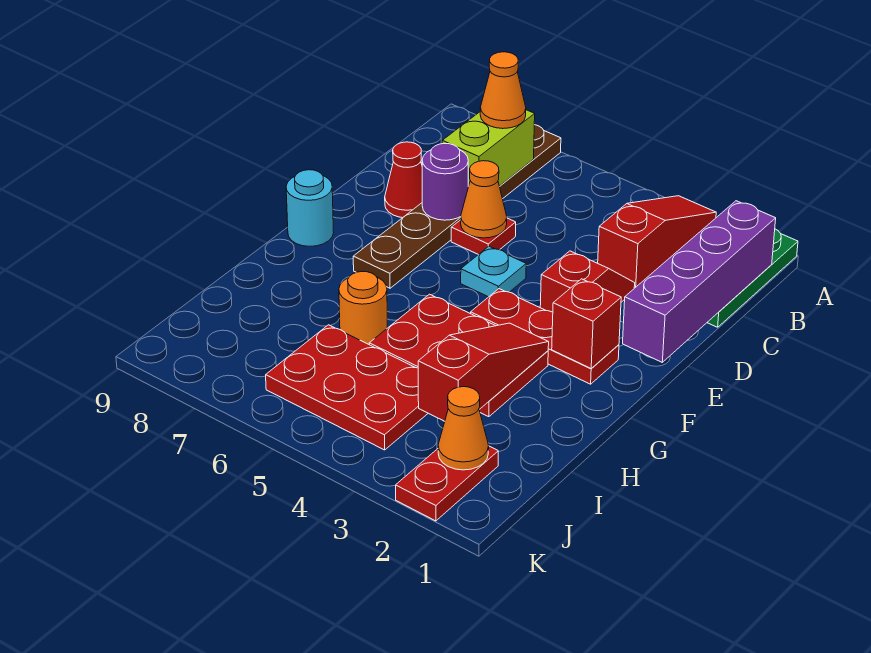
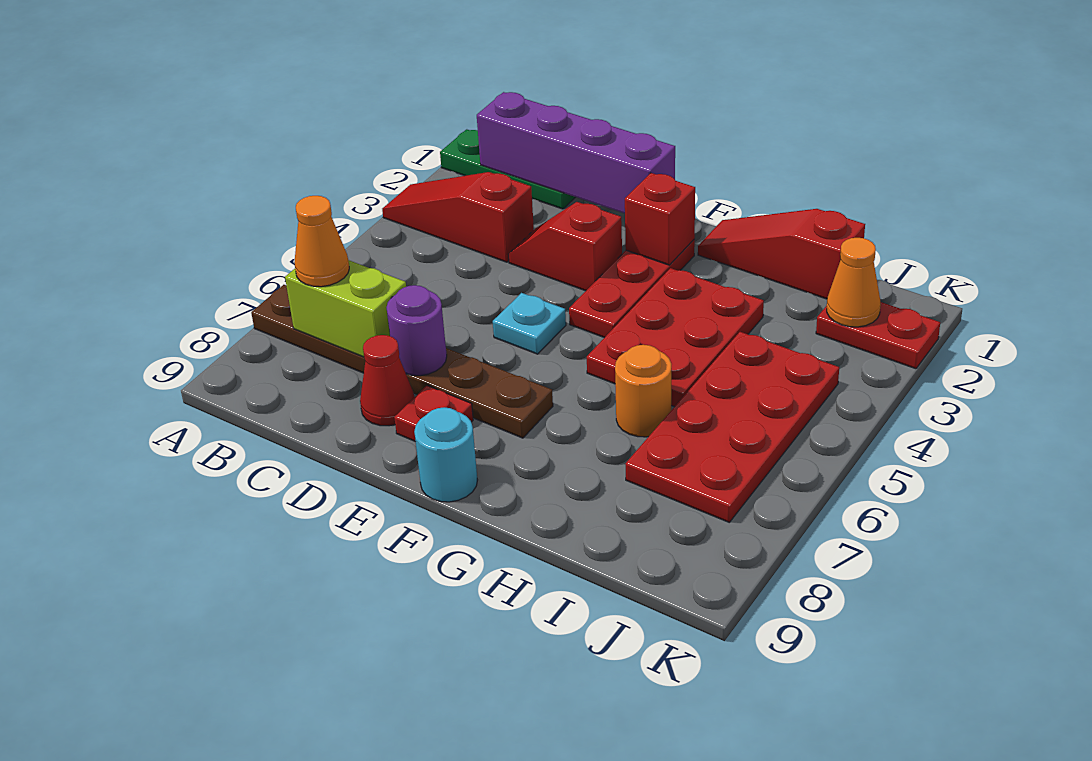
red 1x1 plate [451,218,516,255] -> red 1x1 plate moved to [394,386,473,442]
orange 1x1 cone [461,161,507,238] -> none
red 1x3 slope [418,323,549,421] -> red 1x3 slope moved to [698,209,865,299]
red 2x3 plate [266,325,428,450] -> red 2x4 plate [625,332,839,522]

